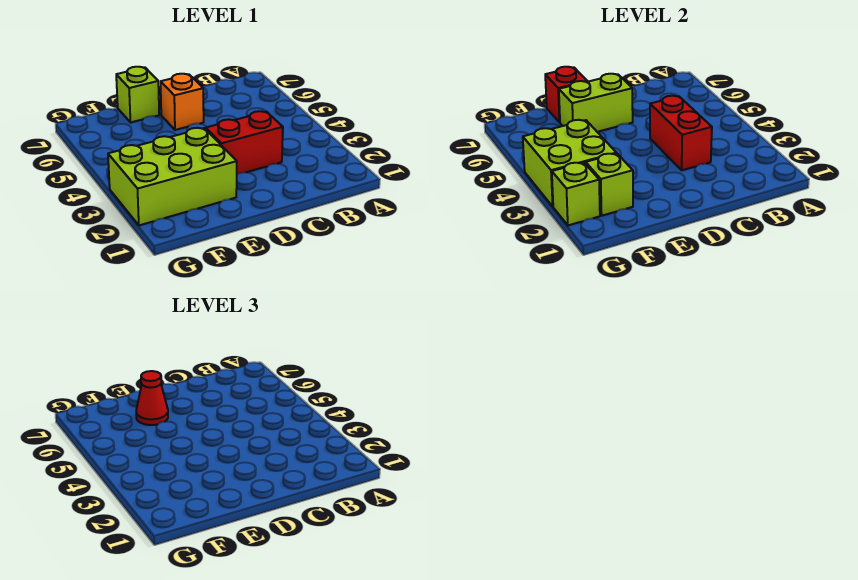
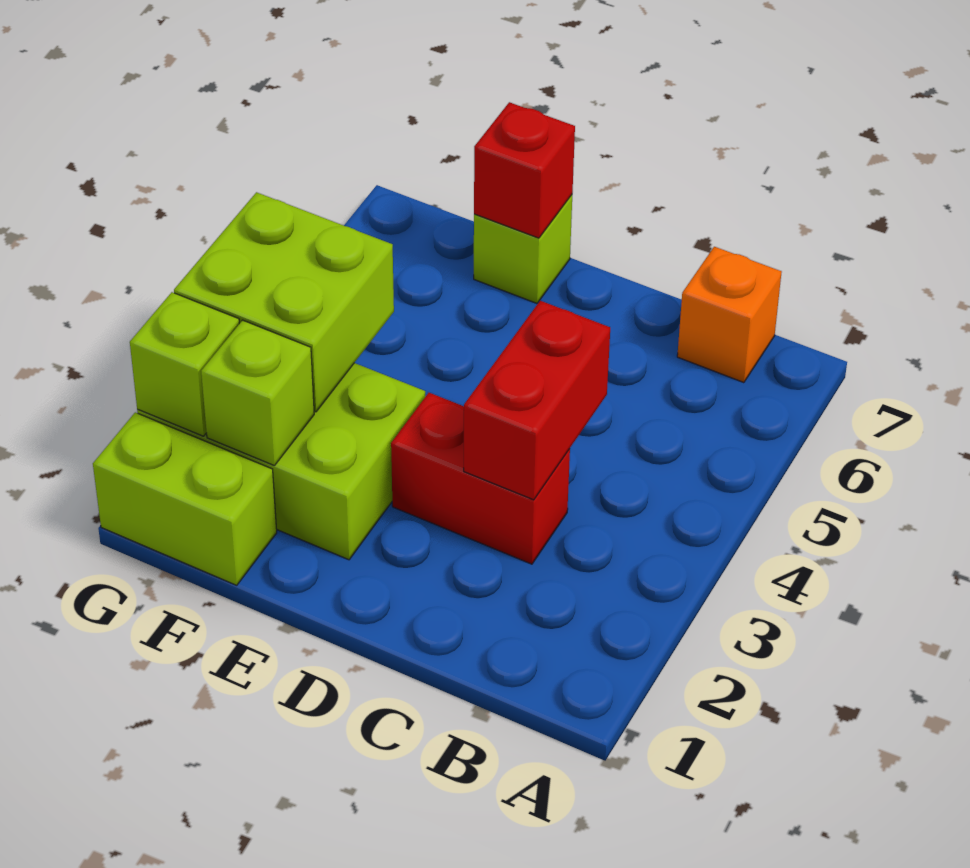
orange 1x1 brick [161,74,204,130] -> orange 1x1 brick moved to [677,247,782,383]
lime 1x2 brick [559,74,633,132] -> lime 1x2 brick moved to [93,412,277,585]
red 1x1 cone [136,371,168,425] -> none

